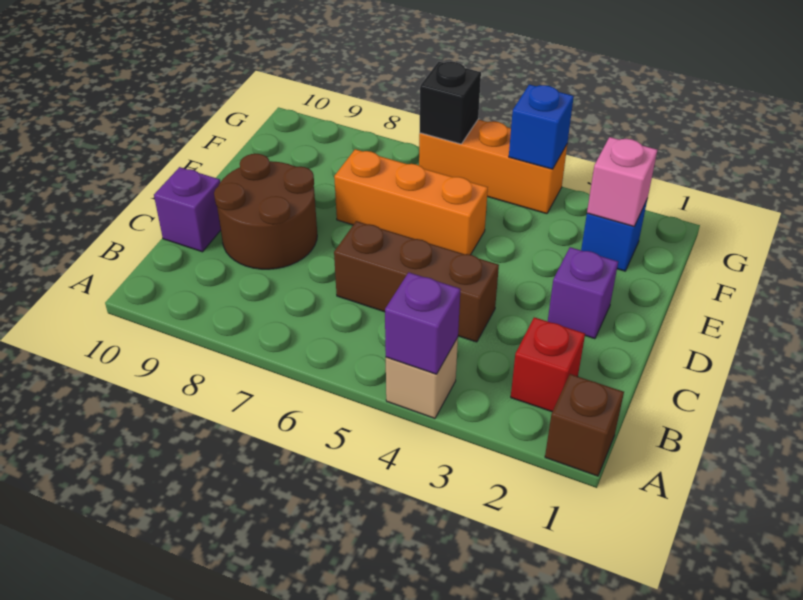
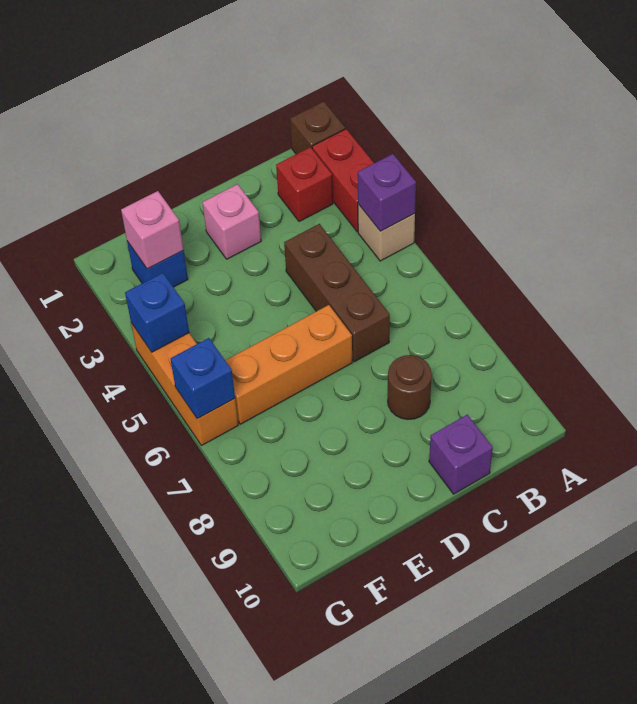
none -> red 1x2 brick [312,129,374,232]
brown 2x2 round brick [214,154,317,269] -> brown 1x1 round brick [388,355,432,419]
purple 1x1 brick [548,247,618,339] -> pink 1x1 brick [203,184,261,259]
orange 1x3 brick [334,149,488,255] -> orange 1x3 brick turned to [225,305,352,424]
black 1x1 brick [420,62,481,144] -> blue 1x1 brick [170,338,235,419]

